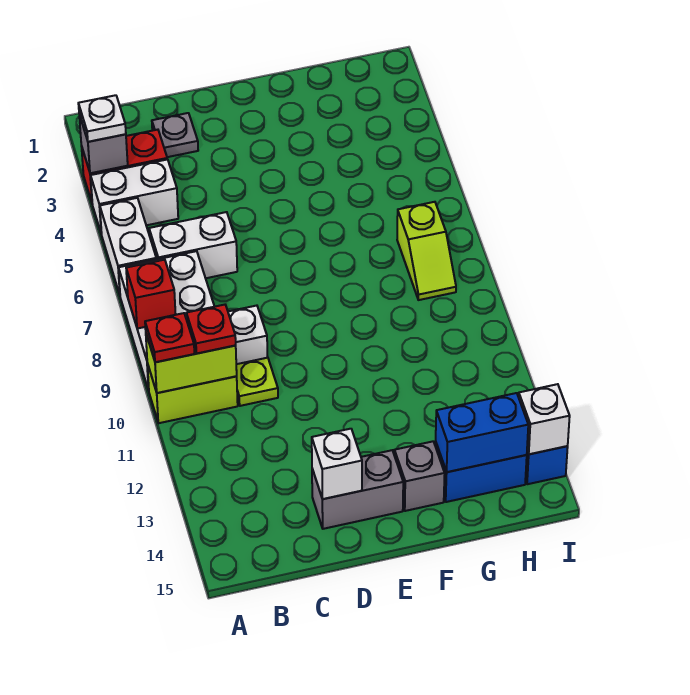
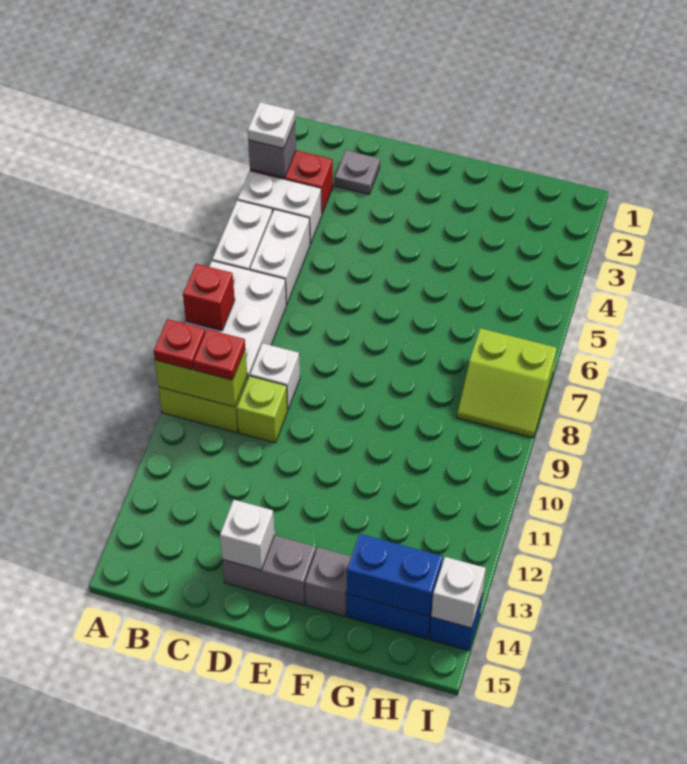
white 1x2 brick [149,212,237,278] -> white 1x2 brick turned to [250,209,310,304]
lime 1x1 plate [236,358,278,406] -> lime 1x1 brick [237,376,288,443]
lime 1x2 slope [397,202,456,300] -> lime 2x2 slope [457,328,557,437]

